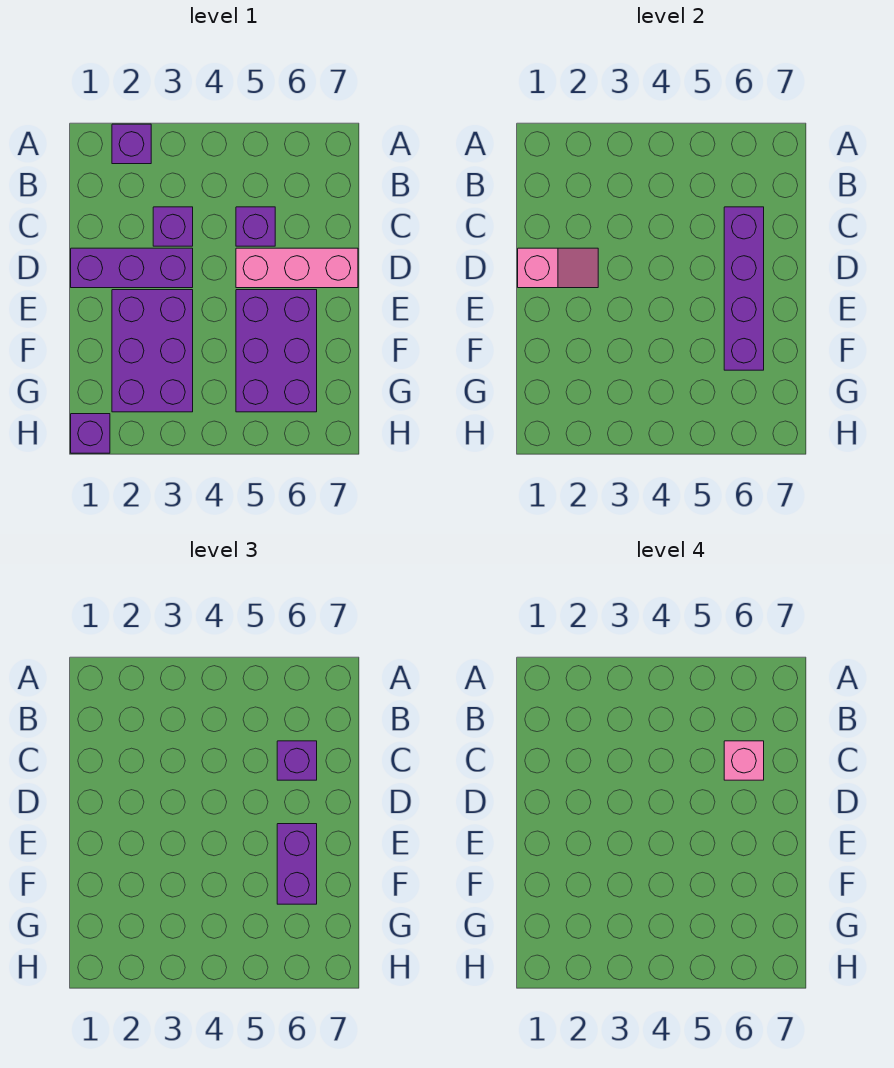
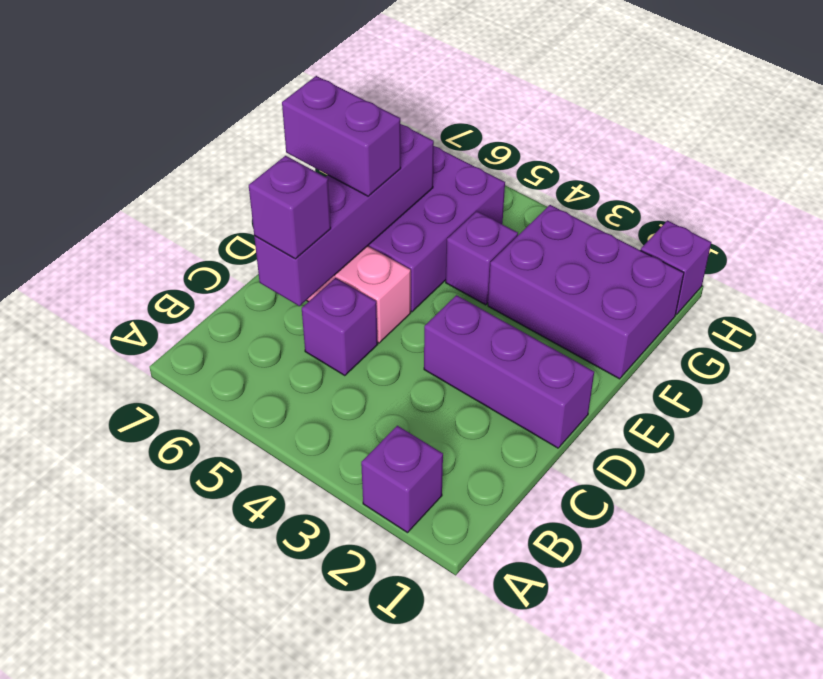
purple 1x1 brick [153,207,193,246] -> purple 1x1 brick moved to [446,211,518,305]
pink 1x1 brick [724,741,764,780] -> none
pink 1x2 slope [518,248,598,288] -> none
purple 2x3 brick [112,290,193,412] -> purple 2x3 brick turned to [488,205,684,379]
purple 1x2 brick [277,824,317,904] -> purple 1x2 brick turned to [282,76,401,196]

